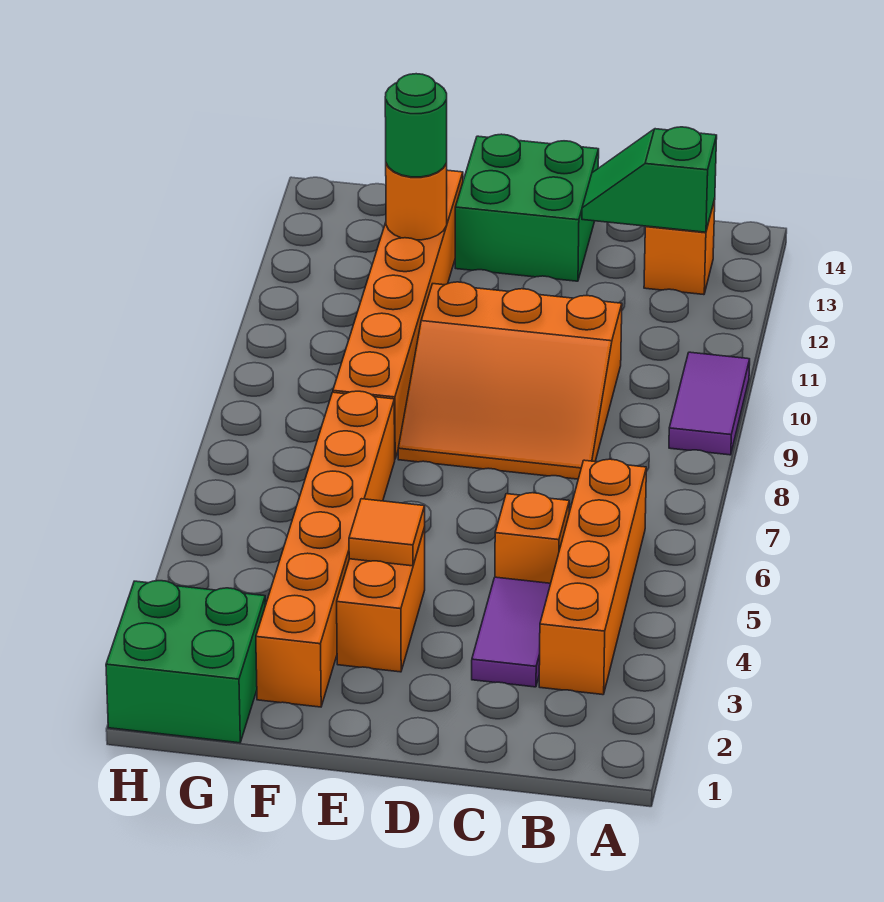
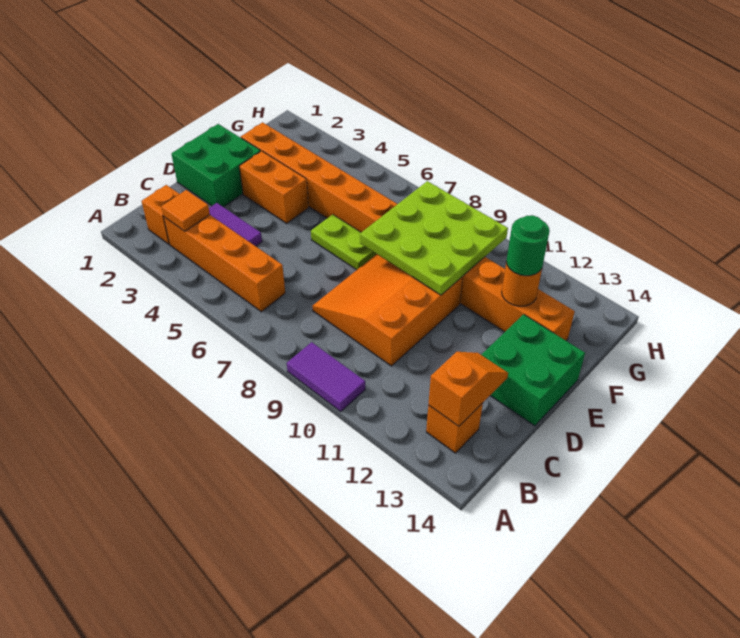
green 1x2 slope [582,127,717,232] -> orange 1x2 slope [428,352,508,426]
orange 1x1 brick [495,493,569,583] -> orange 1x1 brick moved to [142,185,179,244]
orange 1x1 tile [349,499,425,566] -> orange 1x1 tile moved to [161,190,210,231]
none -> lime 1x2 plate [311,214,376,270]
none -> lime 3x3 plate [360,181,508,295]
green 2x2 brick [106,581,265,743] -> green 2x2 brick moved to [172,124,261,207]

